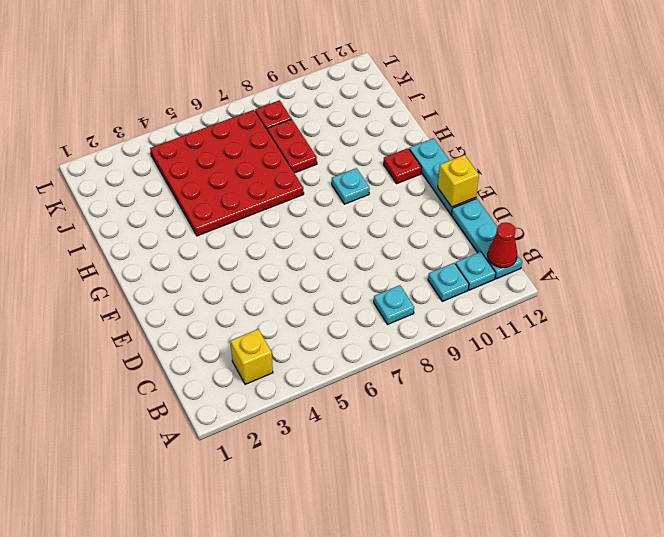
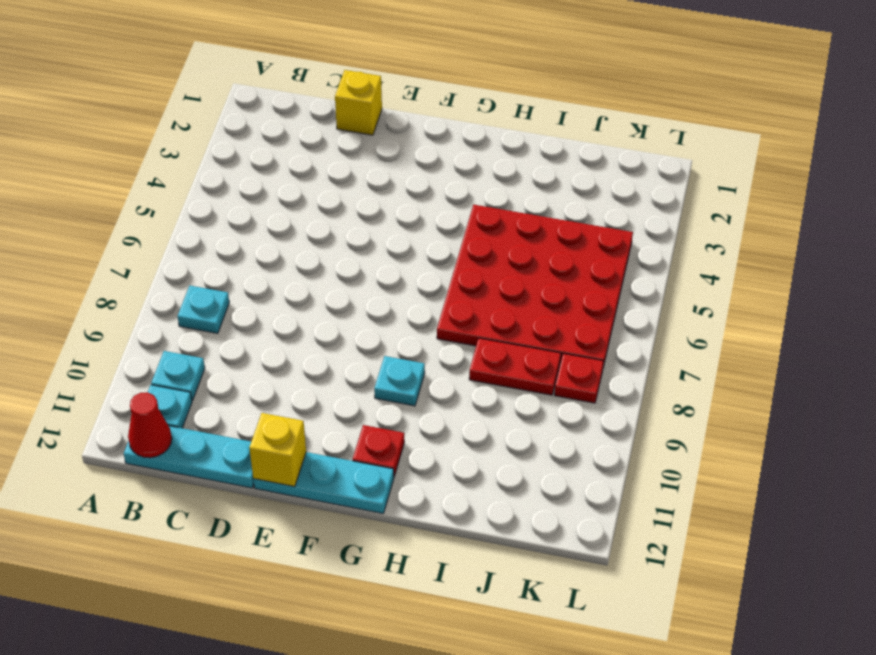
yellow 1x1 brick [230,329,273,384] -> yellow 1x1 brick moved to [335,70,382,135]

